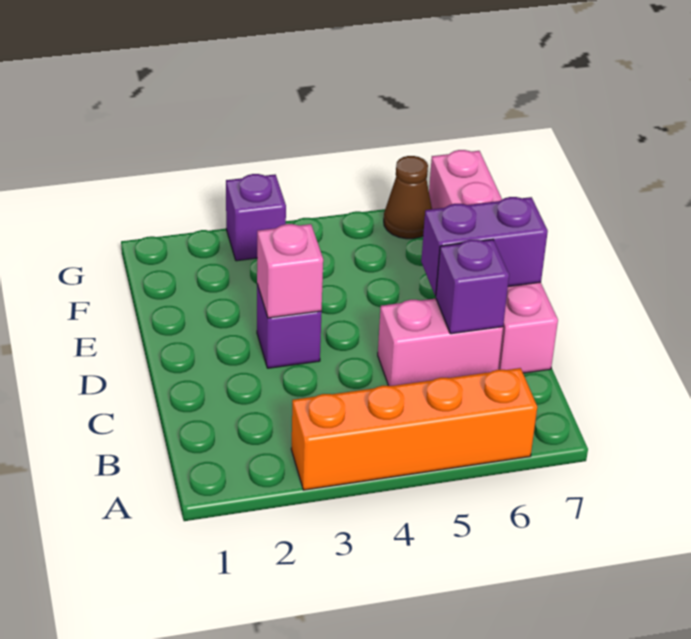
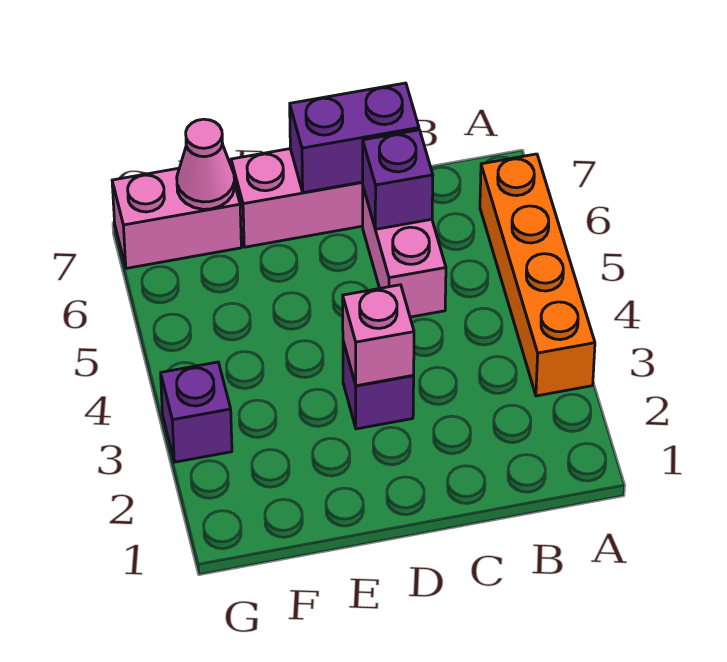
purple 1x2 brick [421,197,548,296] -> purple 1x2 brick turned to [290,83,419,193]
none -> pink 1x1 cone [177,119,235,209]
brown 1x1 cone [384,156,432,239] -> none

